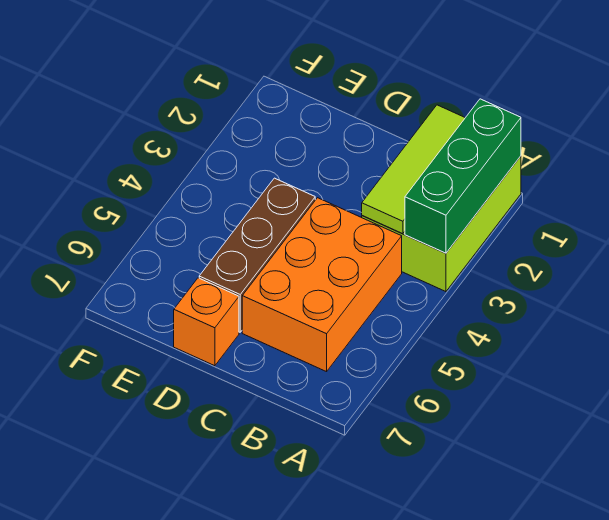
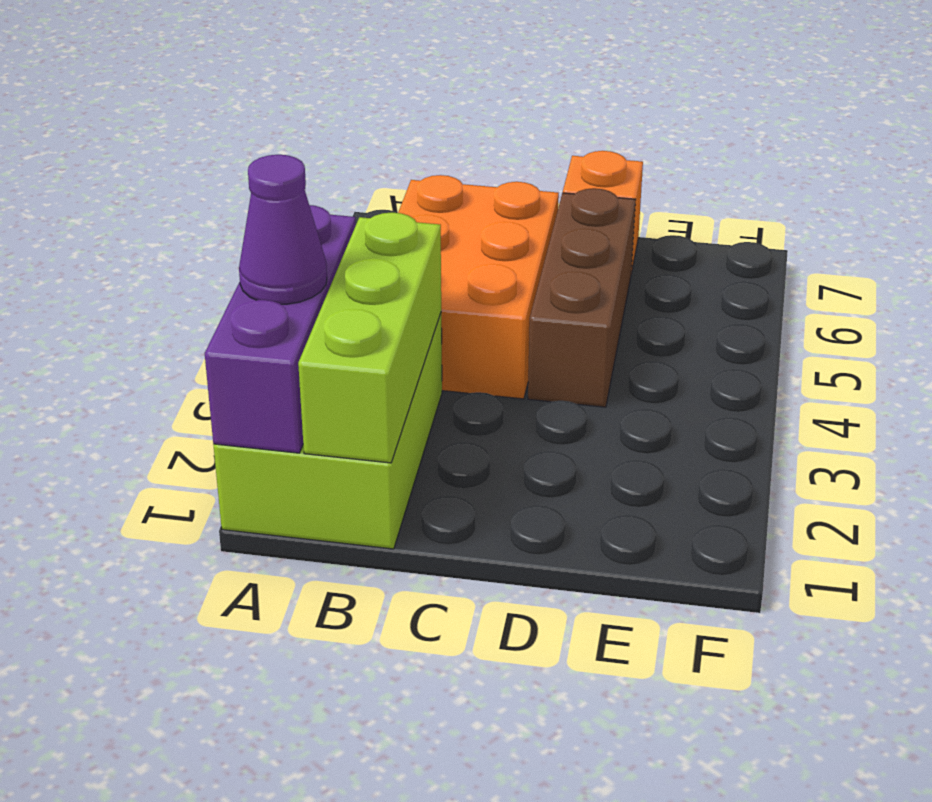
green 1x3 brick [405,99,521,253] -> purple 1x3 brick [205,205,356,453]
none -> purple 1x1 cone [239,155,327,304]
lime 1x3 tile [362,105,465,234] -> lime 1x3 brick [298,212,441,463]

